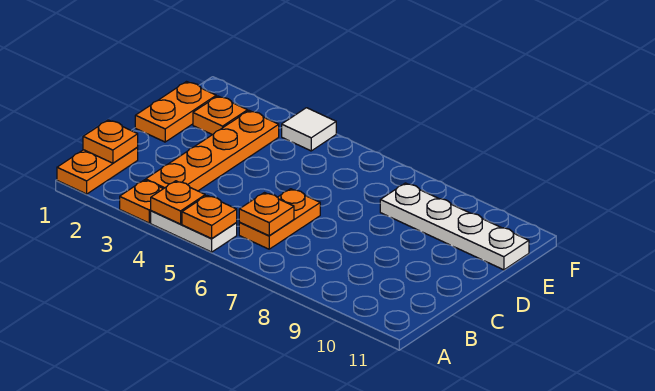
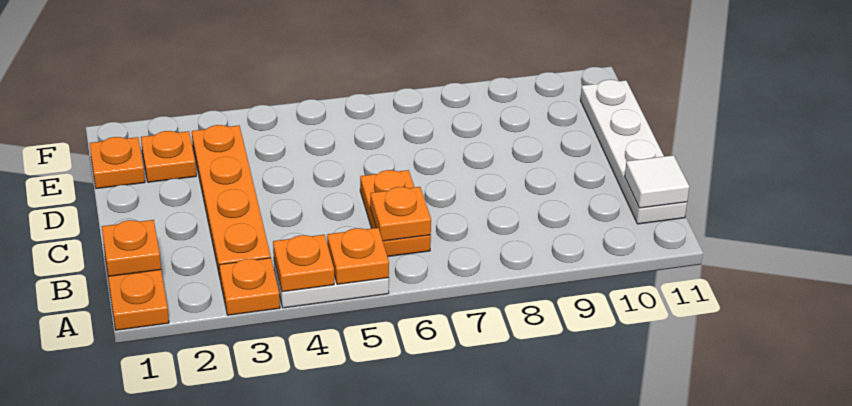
orange 1x2 plate [135,82,216,142] -> orange 1x1 plate [90,137,145,189]
white 1x4 plate [380,183,529,270] -> white 1x4 plate turned to [580,80,687,224]
white 1x1 tile [282,108,336,151] -> white 1x1 tile moved to [625,155,689,208]

